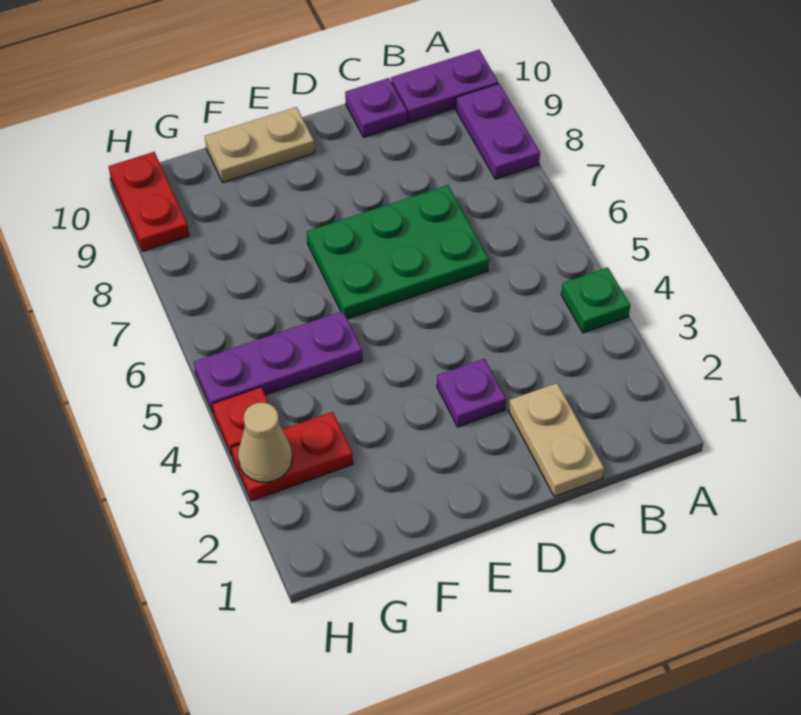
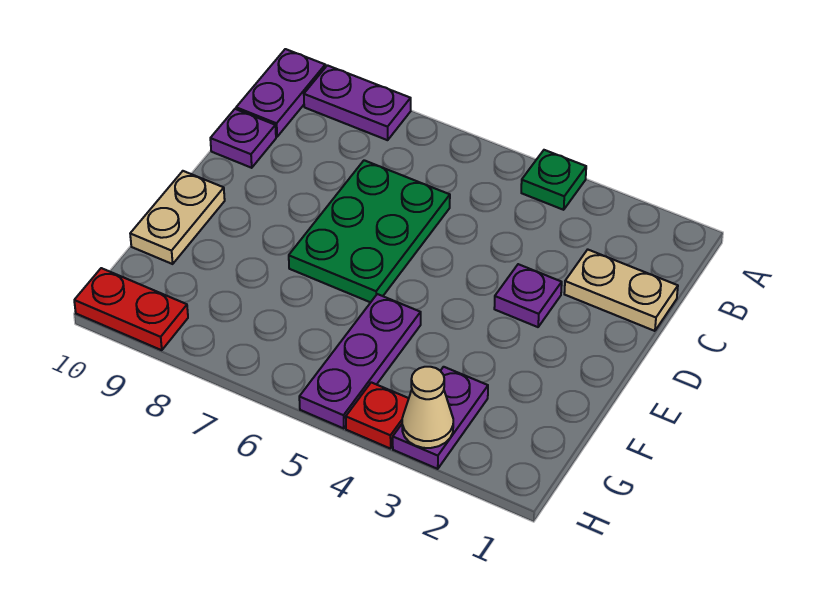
red 1x2 plate [231,412,353,501] -> purple 1x2 plate [393,367,488,469]

